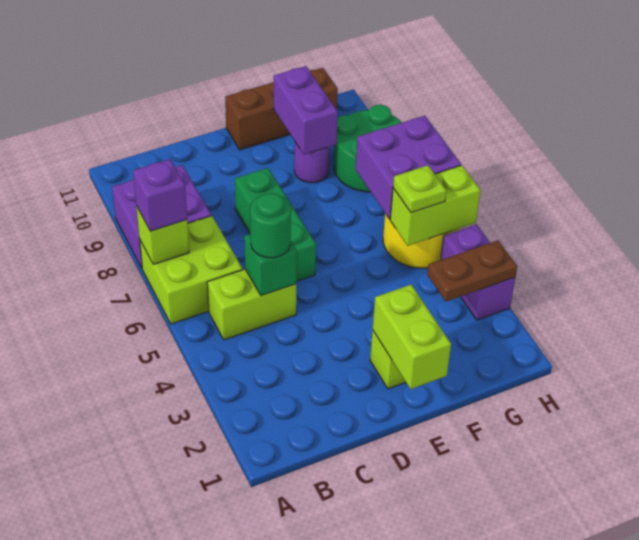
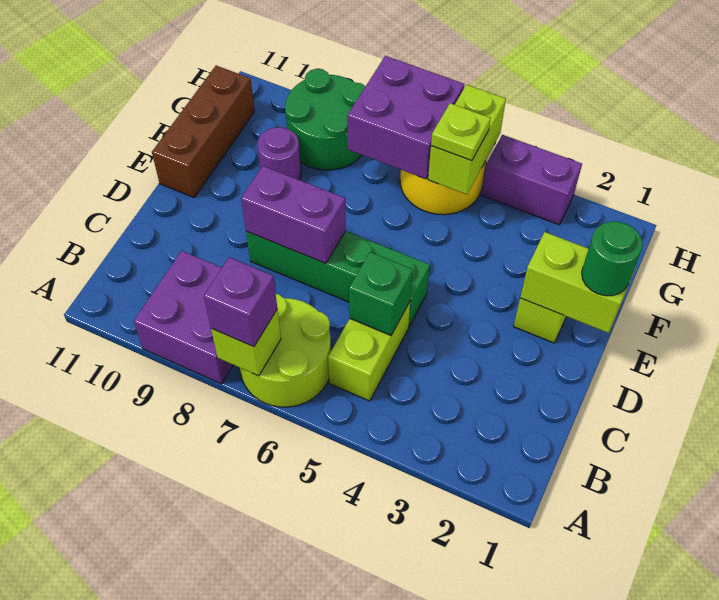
lime 2x2 brick [140,216,243,324] -> lime 2x2 round brick [240,294,331,407]
green 1x1 round brick [250,193,291,258] -> green 1x1 round brick moved to [582,221,643,296]
green 1x3 brick [235,168,316,281] -> green 1x4 brick [246,231,430,326]
purple 1x2 brick [274,66,338,155] -> purple 1x2 brick moved to [241,166,346,264]
brown 1x2 plate [427,240,517,301] -> none

